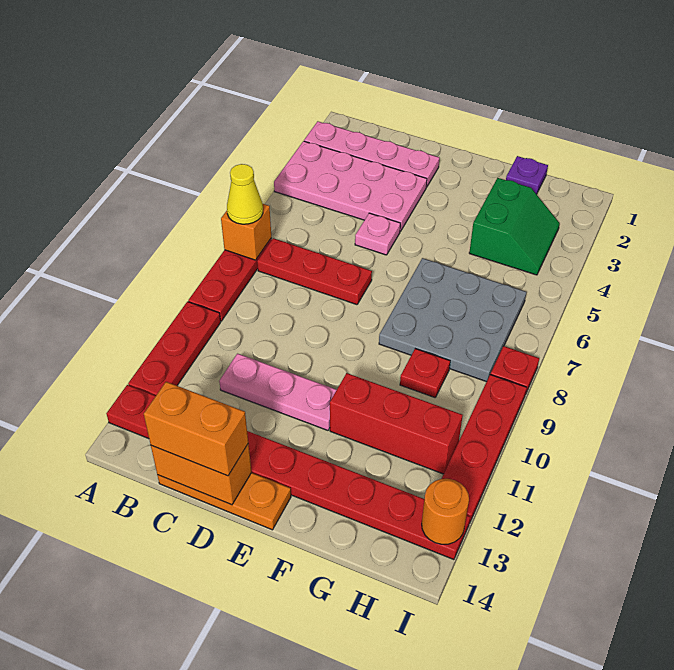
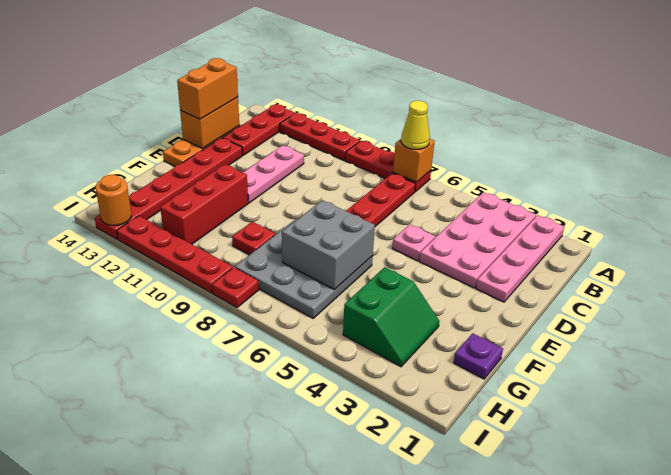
none -> grey 2x2 brick [282,200,375,290]
green 2x2 slope [469,178,560,275] -> green 2x2 slope turned to [343,267,439,367]

